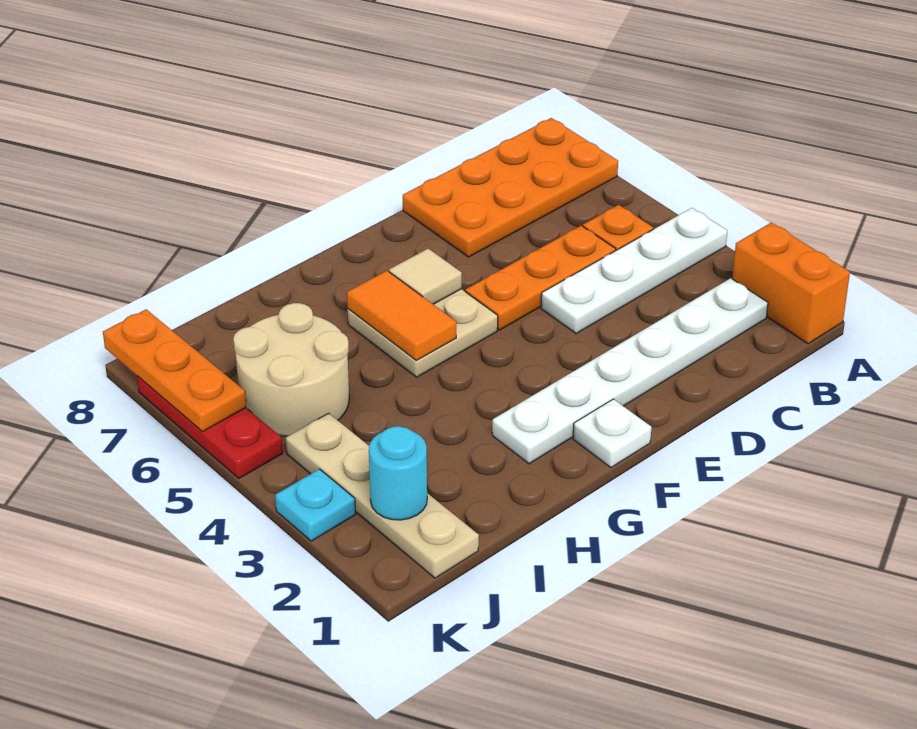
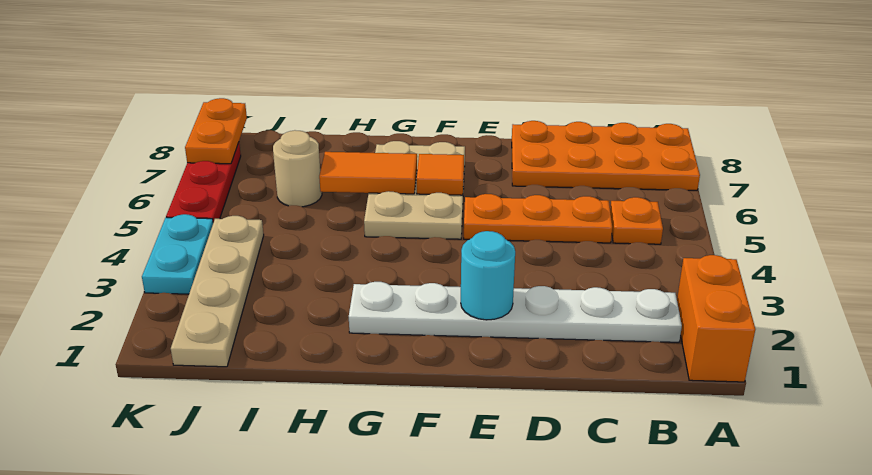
white 1x4 plate [541,208,727,333] -> none
white 1x1 plate [573,399,651,467] -> none
tan 2x2 plate [348,289,498,377] -> tan 2x3 plate [364,141,465,239]
tan 1x1 tile [389,249,462,304] -> orange 1x1 tile [417,154,464,195]
orange 1x2 tile [347,271,456,360] -> orange 1x2 tile turned to [319,152,417,194]
tan 2x2 round brick [233,303,349,437] -> tan 1x1 round brick [273,130,322,207]
cyan 1x1 round brick [369,426,427,520] -> cyan 1x1 round brick moved to [461,231,515,320]
cyan 1x1 plate [275,469,356,541] -> cyan 1x2 plate [142,214,213,294]
orange 1x3 plate [103,309,246,432] -> orange 1x2 plate [185,98,247,164]

